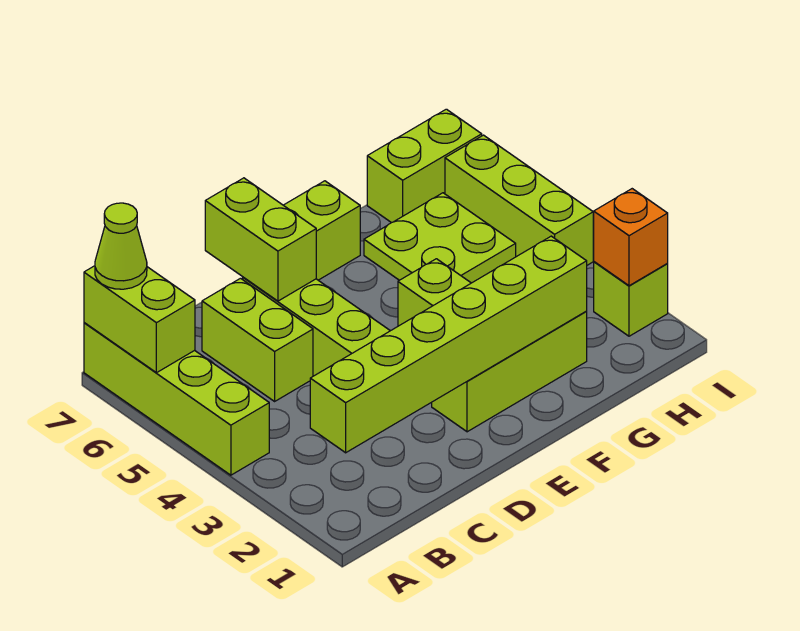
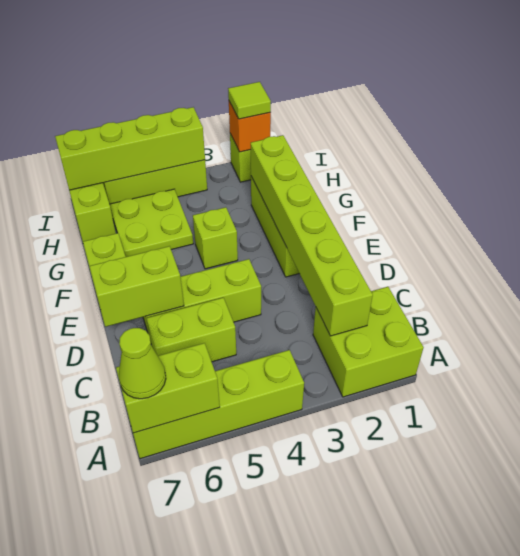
none -> lime 2x2 brick [313,287,424,397]
none -> lime 1x1 tile [228,82,271,119]
none -> lime 1x4 brick [55,107,205,190]

